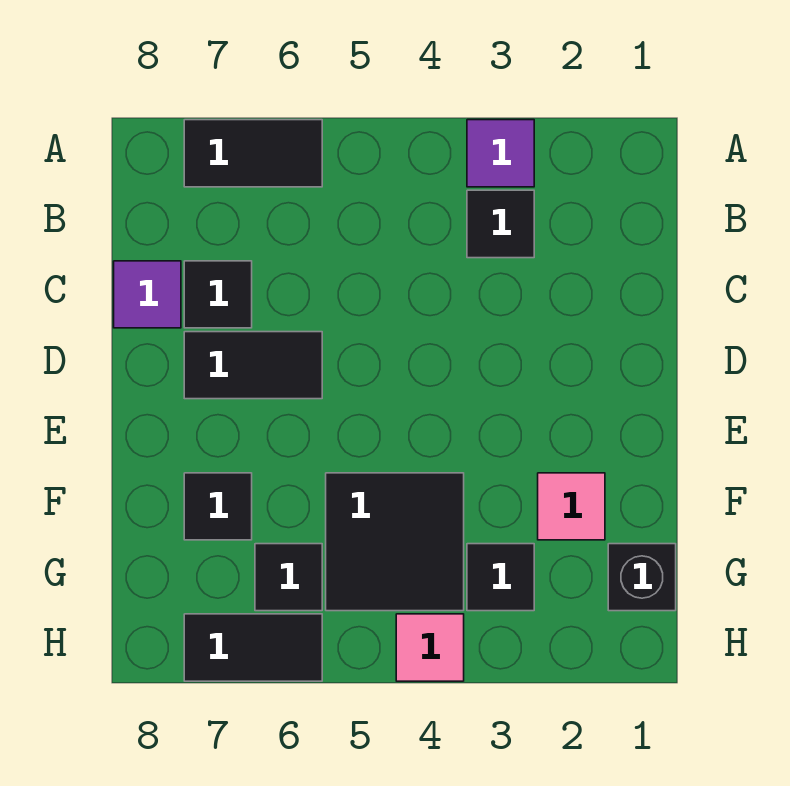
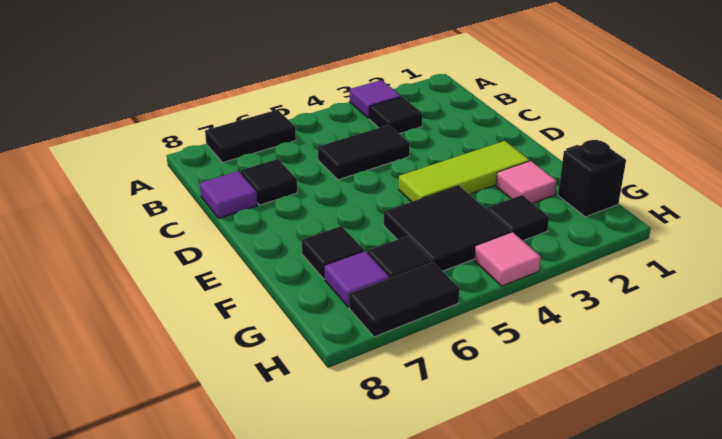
black 1x2 tile [184,332,322,399] -> black 1x2 tile moved to [318,125,410,180]
none -> lime 1x3 tile [399,141,529,202]
none -> purple 1x1 tile [325,251,389,307]

